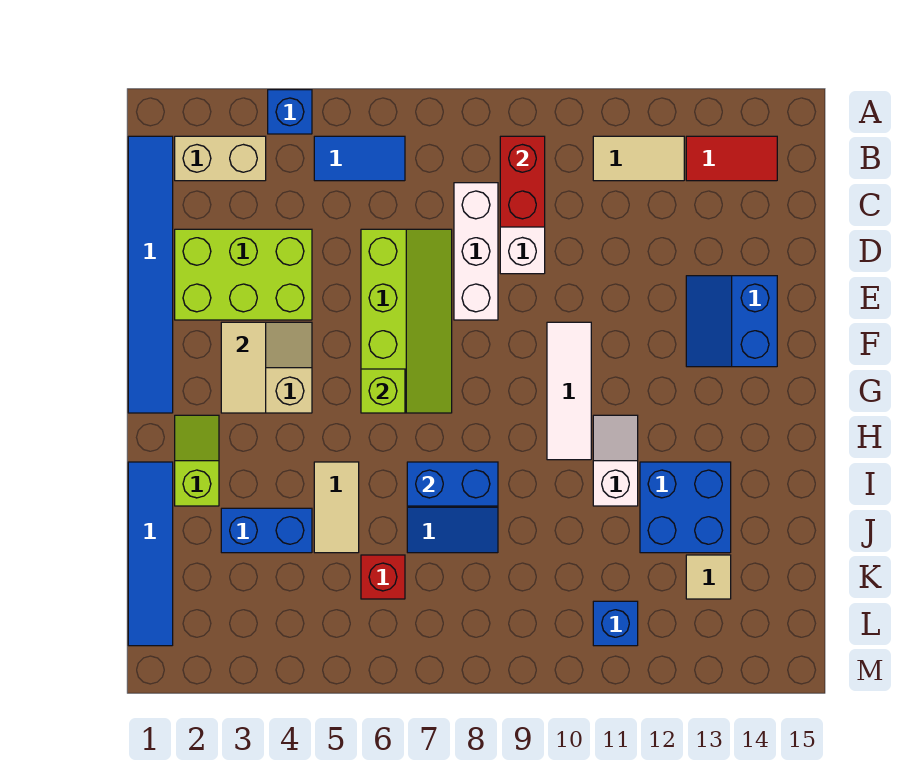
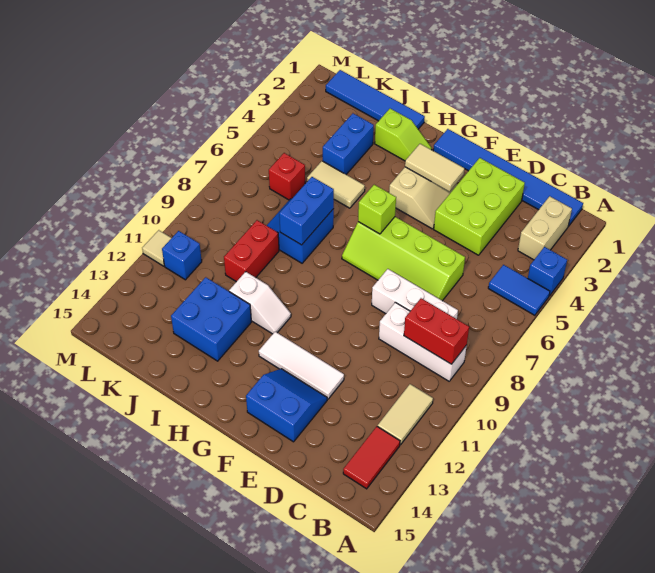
blue 1x2 tile [314,136,405,181] -> blue 1x2 tile turned to [488,265,550,315]
white 1x3 tile [547,322,591,460] -> white 1x3 tile moved to [259,332,344,399]
none -> red 1x2 brick [224,220,279,282]
tan 1x1 tile [686,555,731,599] -> tan 1x1 tile moved to [142,230,171,266]

